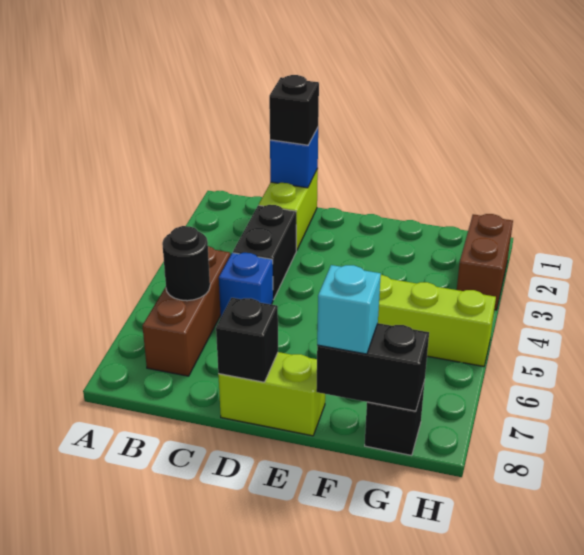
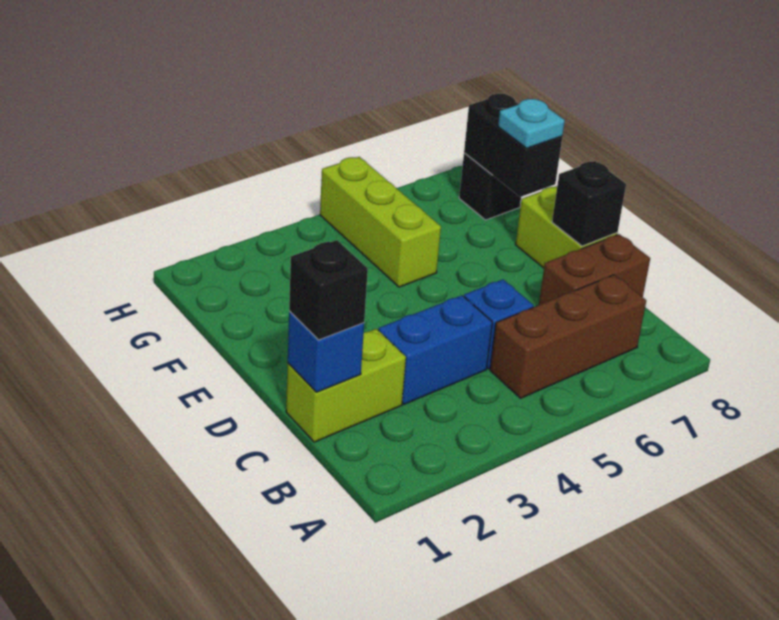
black 1x1 round brick [162,226,210,301] -> none
black 1x2 brick [233,205,297,300] -> blue 1x2 brick [379,295,492,404]
cyan 1x1 brick [317,265,381,354] -> cyan 1x1 plate [498,99,565,148]
brown 1x2 brick [457,214,513,310] -> brown 1x2 brick moved to [539,234,650,305]

